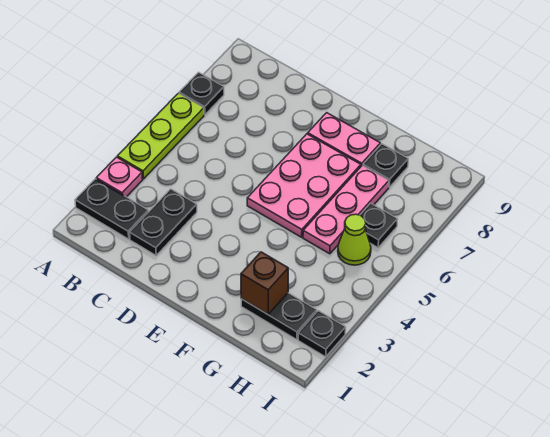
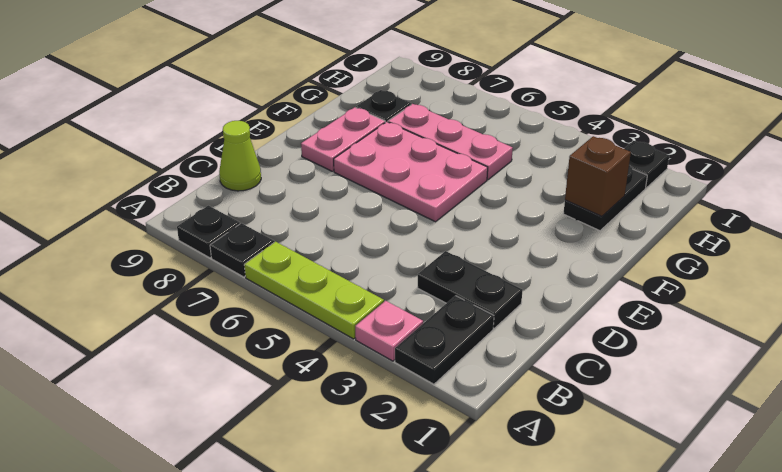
lime 1x1 cone [338,214,371,265] -> lime 1x1 cone moved to [219,121,261,191]
black 1x1 plate [360,203,397,248] -> black 1x1 plate moved to [177,205,240,258]

